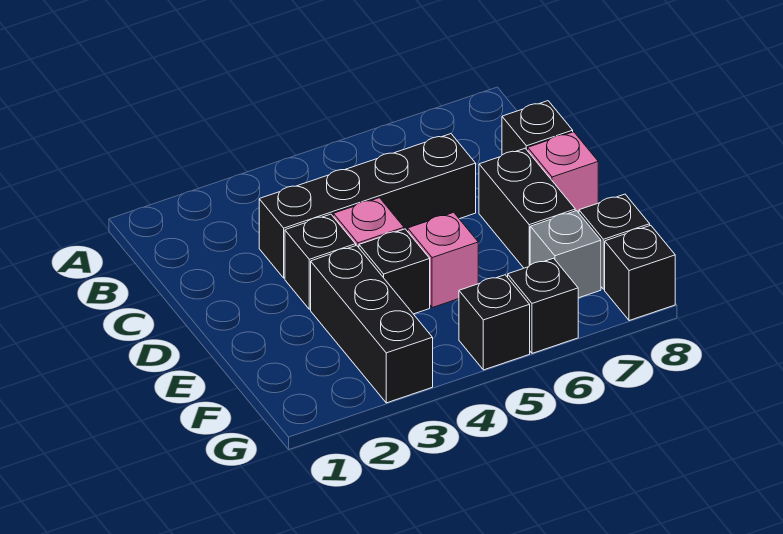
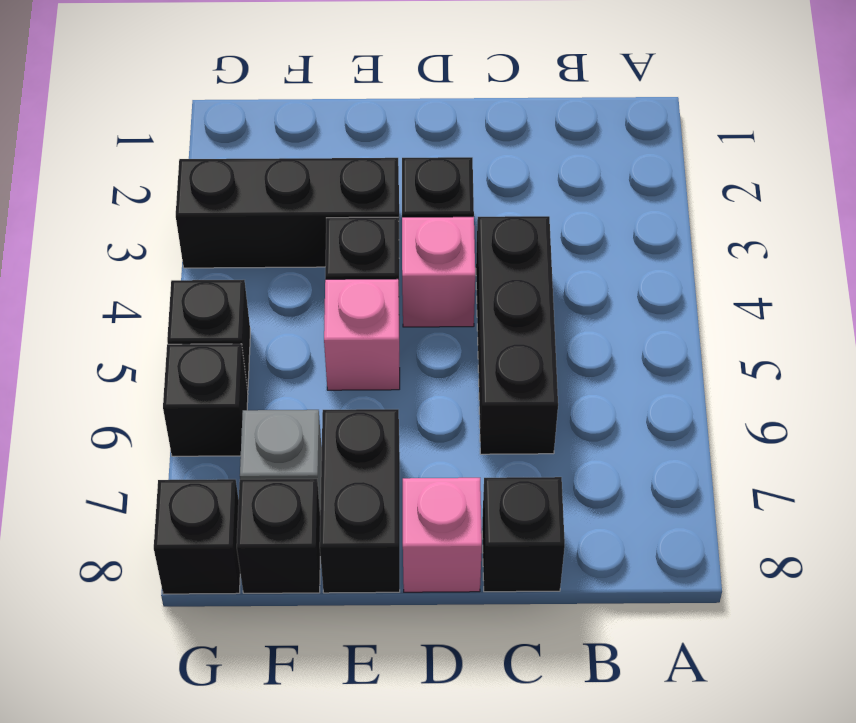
black 1x4 brick [259,134,476,278] -> black 1x3 brick [476,216,558,454]
black 1x2 brick [479,148,575,268] -> black 1x2 brick turned to [320,409,400,593]

